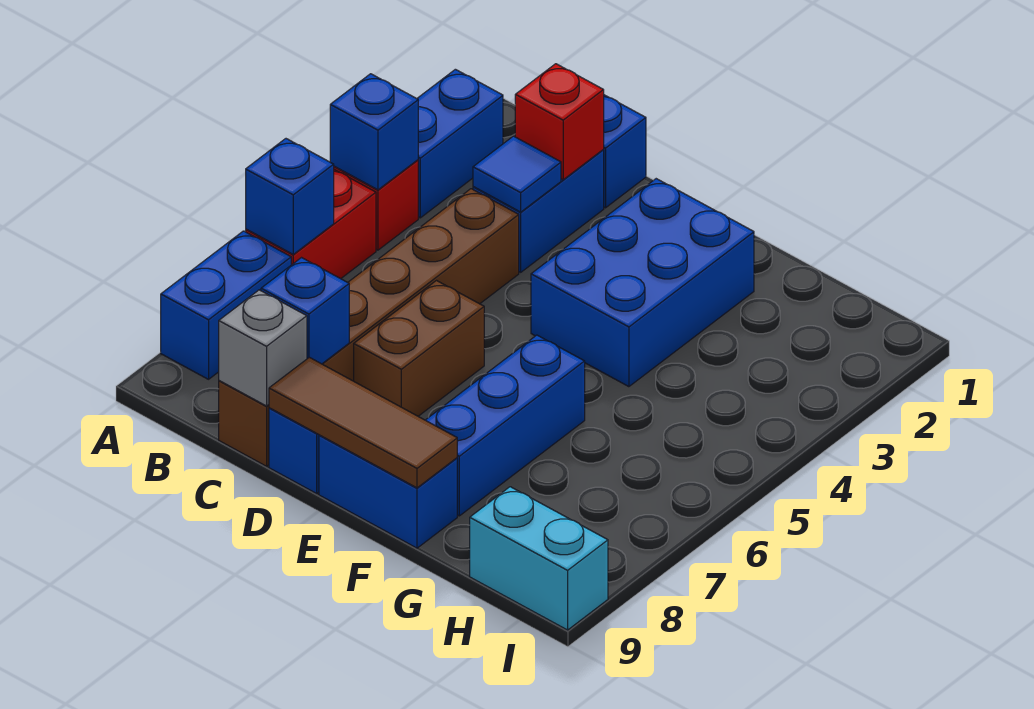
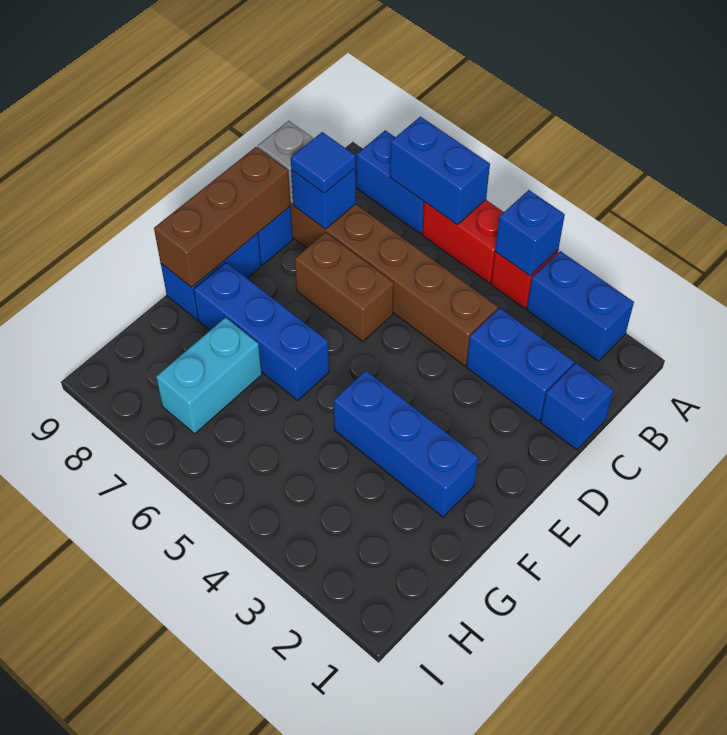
blue 1x1 brick [246,139,334,254] -> blue 1x2 brick [390,117,490,225]
red 1x1 brick [515,64,604,180] -> none
blue 1x1 tile [473,136,561,212] -> blue 1x1 tile moved to [291,132,356,193]
brown 1x3 tile [269,357,457,488] -> brown 1x3 brick [154,147,290,287]
blue 2x3 brick [531,179,754,387] -> blue 1x3 brick [333,371,478,517]
cyan 1x2 brick [470,487,608,630] -> cyan 1x2 brick moved to [156,318,262,434]

